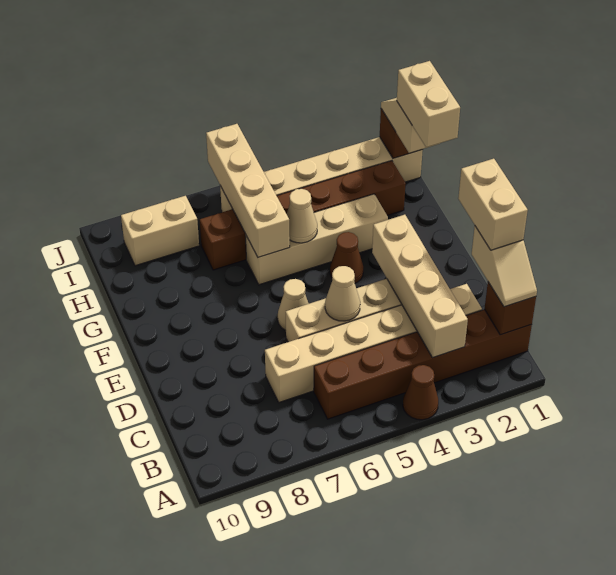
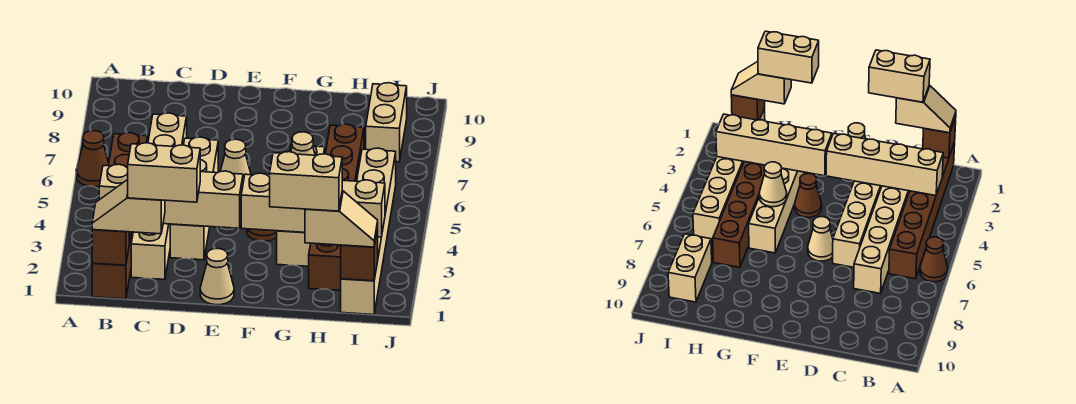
brown 1x1 cone [403,365,438,420] -> brown 1x1 cone moved to [76,130,109,187]
tan 1x1 cone [325,266,360,321] -> tan 1x1 cone moved to [200,248,234,305]
tan 1x4 brick [206,124,290,257] -> tan 1x4 brick moved to [241,173,385,237]

